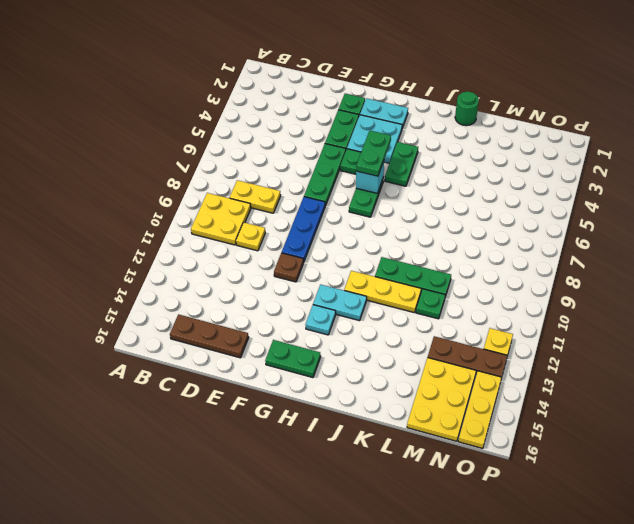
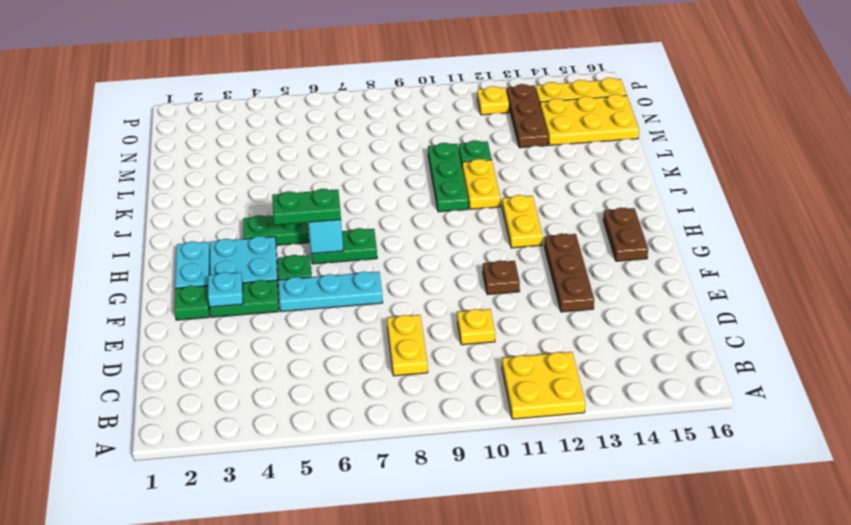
yellow 2x2 plate [191,193,251,245] -> yellow 2x2 plate moved to [502,352,585,419]
brown 1x3 plate [170,314,249,358] -> brown 1x3 plate moved to [544,233,594,312]
green 1x3 plate [304,144,346,206] -> cyan 1x3 plate [279,271,383,312]
blue 1x3 plate [282,197,325,263] -> none
green 1x2 plate [265,340,321,378] -> brown 1x2 plate [603,207,648,261]
cyan 1x2 plate [313,285,367,321] -> yellow 1x2 plate [502,195,543,248]
cyan 1x1 plate [305,305,336,335] -> cyan 1x1 plate moved to [208,272,243,307]
yellow 1x3 plate [344,271,421,312] -> yellow 1x2 plate [462,159,500,209]
green 1x1 round brick [455,92,479,126] -> none

